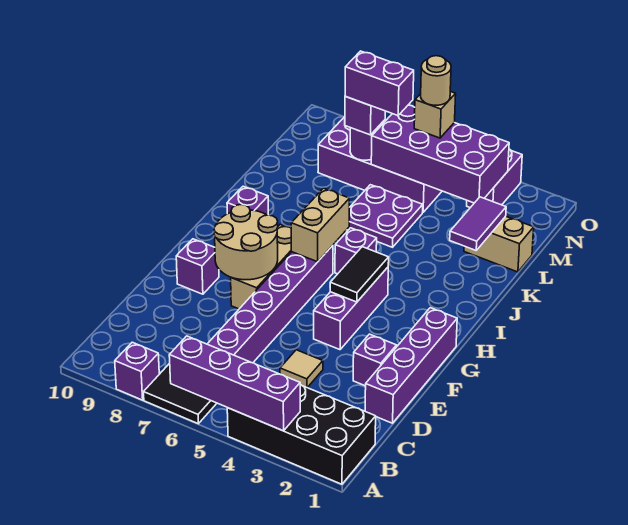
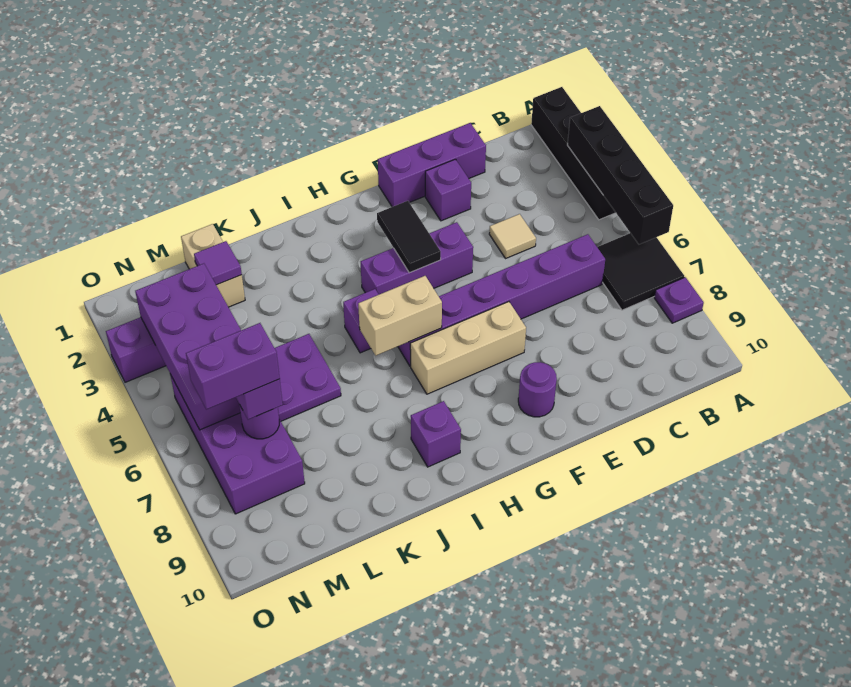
black 2x4 brick [227,385,376,484] -> black 1x4 brick [531,87,616,220]
purple 1x4 brick [169,336,300,431] -> black 1x4 brick [567,106,673,244]
purple 1x1 brick [115,342,159,400] -> purple 1x1 plate [654,277,704,323]
purple 1x4 brick [365,308,457,423] -> purple 1x3 brick [378,123,486,207]
tan 2x2 round brick [214,205,278,280] -> none
purple 1x1 brick [176,239,219,294] -> purple 1x1 round brick [518,362,557,417]
black 1x2 tile [330,247,389,302] -> black 1x2 tile turned to [377,201,441,273]
purple 1x2 tile [450,197,506,250] -> purple 1x1 tile [194,241,242,285]
purple 1x2 brick [345,51,414,115] -> purple 1x2 brick turned to [186,323,280,409]
tan 1x1 brick [414,91,456,138] -> none
tan 1x1 round brick [421,56,451,105] -> none

